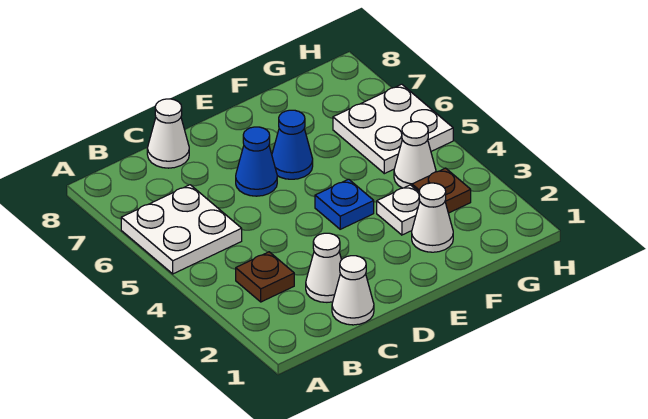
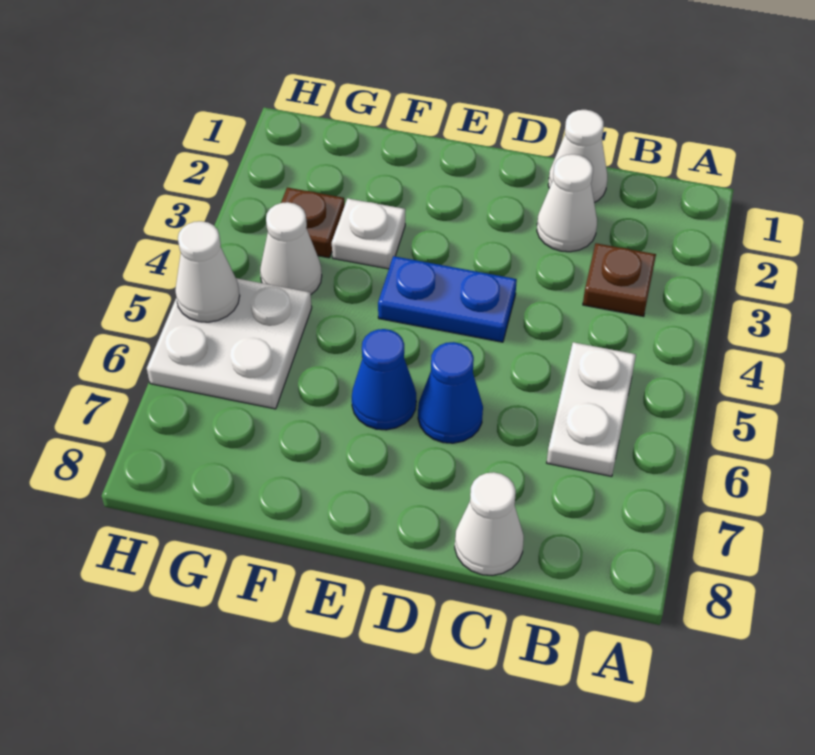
white 2x2 plate [121,185,242,274] -> white 1x2 plate [547,342,636,476]
blue 1x1 plate [315,179,374,229] -> blue 1x2 plate [378,256,517,342]
white 1x1 cone [412,183,453,252] -> white 1x1 cone moved to [175,221,240,322]

